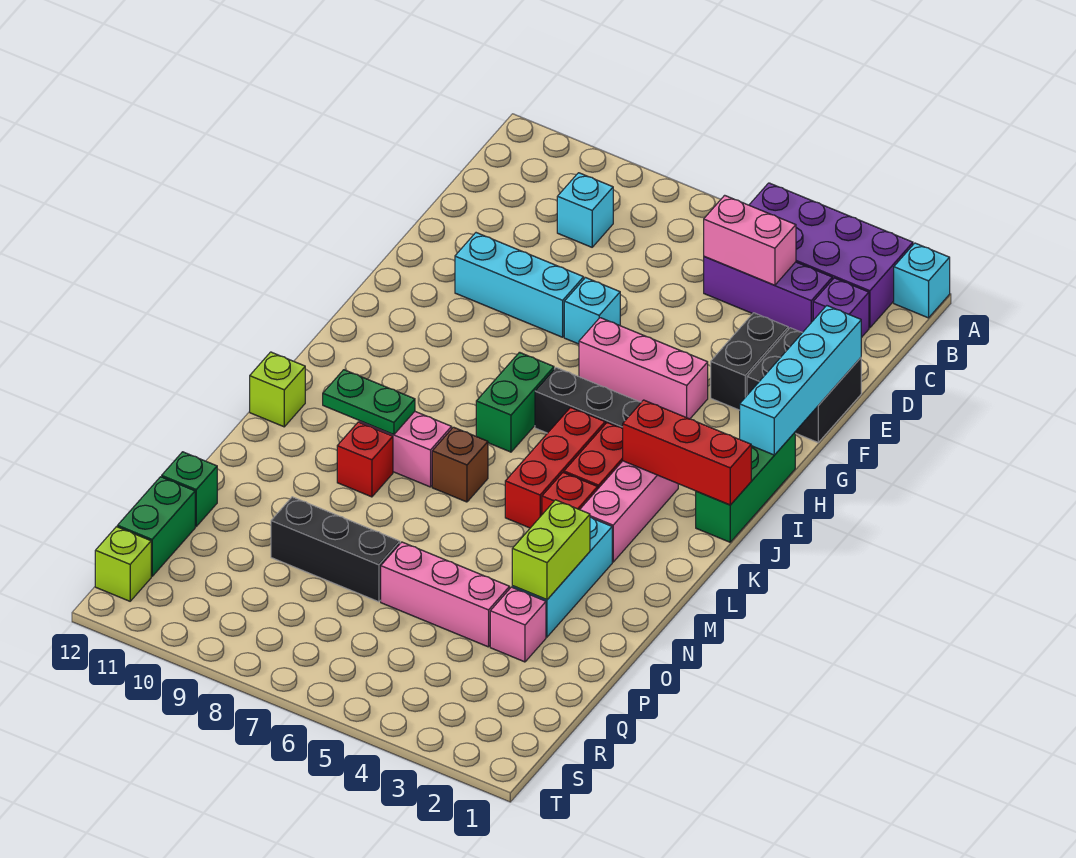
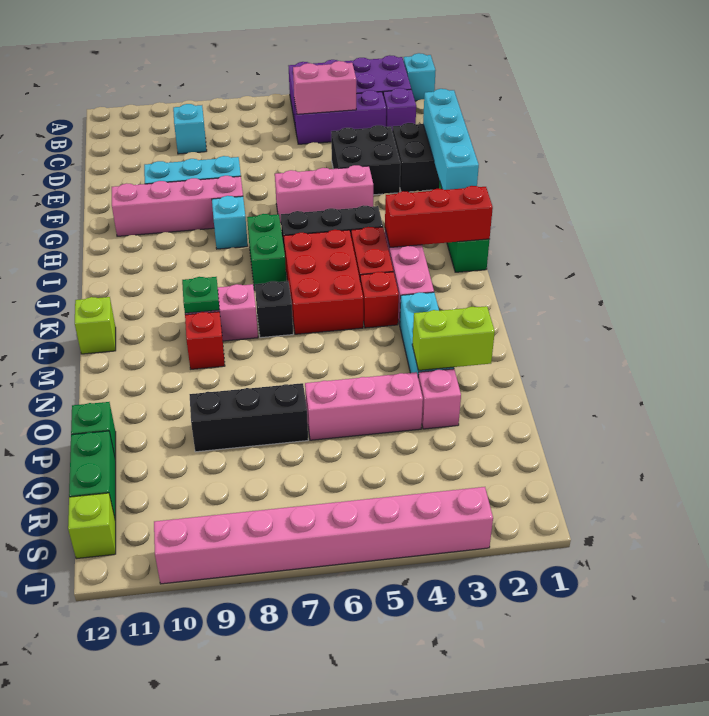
black 1x2 brick [711,313,788,410] -> black 2x2 brick [331,125,401,195]
cyan 1x1 brick [564,278,620,344] -> cyan 1x1 brick moved to [212,196,248,249]
none -> pink 1x4 brick [112,176,243,236]
red 1x3 brick [505,407,605,528] -> red 2x3 brick [284,230,363,334]
brown 1x1 brick [432,427,488,502] -> black 1x1 brick [255,281,293,338]
green 1x2 plate [323,370,415,435] -> green 1x1 plate [182,277,219,313]
lime 1x2 brick [512,500,590,599] -> lime 1x2 brick turned to [412,306,495,371]
none -> pink 1x8 brick [154,487,493,584]

